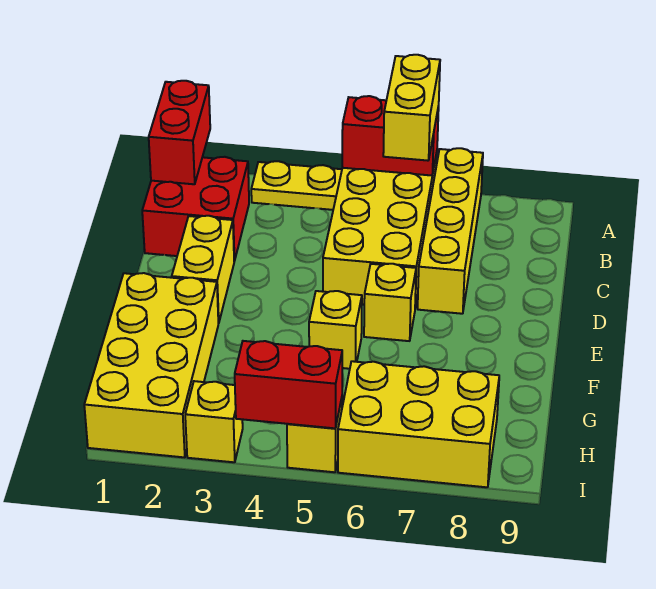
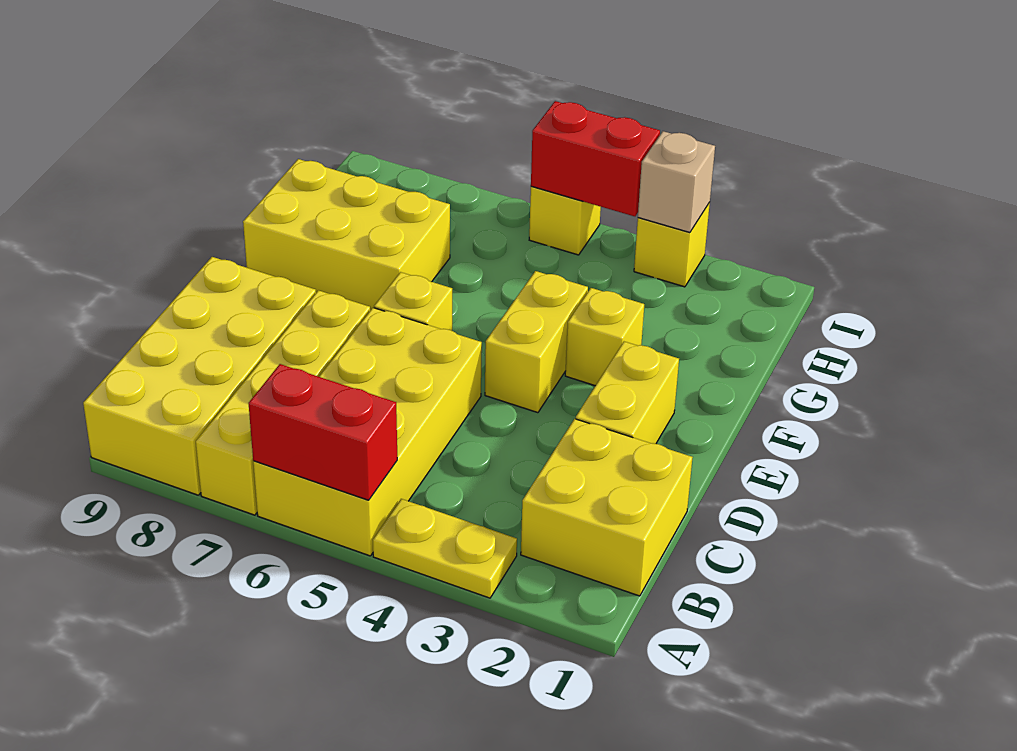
red 1x2 brick [149,81,210,184] -> none
yellow 1x2 brick [383,55,440,161] -> yellow 1x2 brick moved to [485,271,588,413]
red 2x2 brick [142,157,249,261] -> yellow 2x2 brick [521,419,693,596]
yellow 2x4 brick [84,273,218,457] -> yellow 2x4 brick moved to [83,257,316,495]
yellow 1x1 brick [309,291,362,369] -> yellow 1x1 brick moved to [565,288,644,386]
yellow 2x3 brick [338,361,499,487] -> yellow 2x3 brick moved to [243,159,450,310]
none -> tan 1x1 brick [638,131,715,233]

